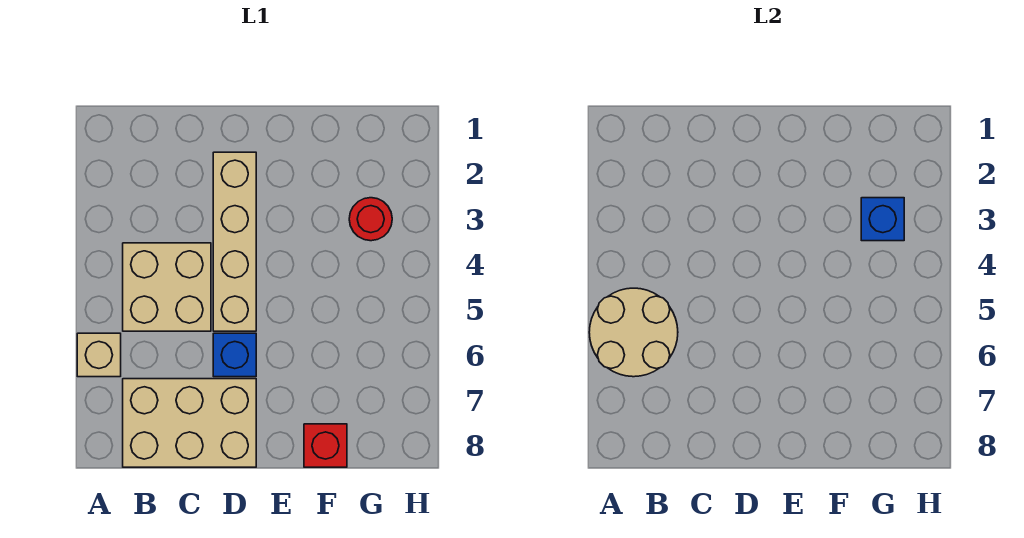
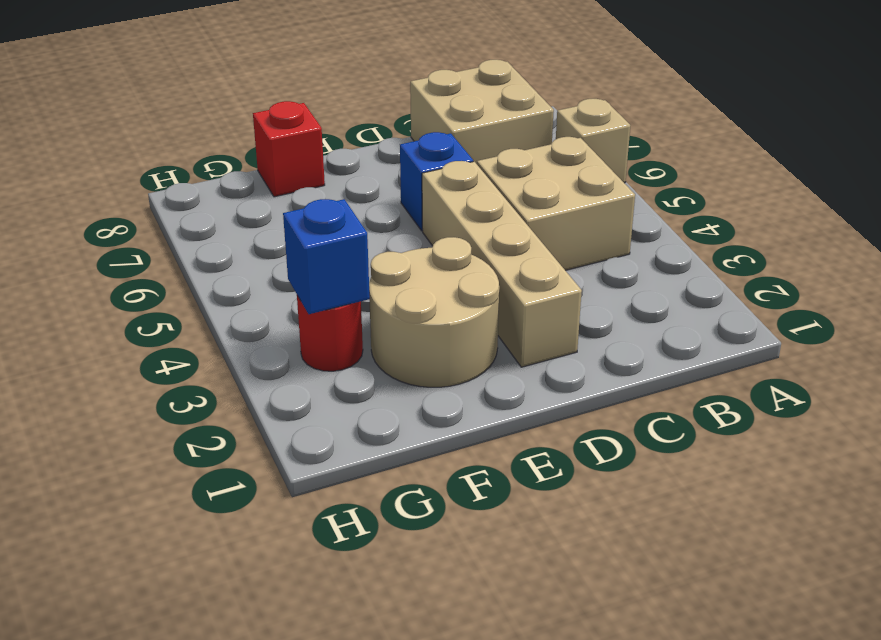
tan 2x2 round brick [589,288,678,377] -> tan 2x2 round brick moved to [369,237,499,387]
tan 2x3 brick [123,379,256,467] -> tan 2x2 brick [410,60,554,164]

